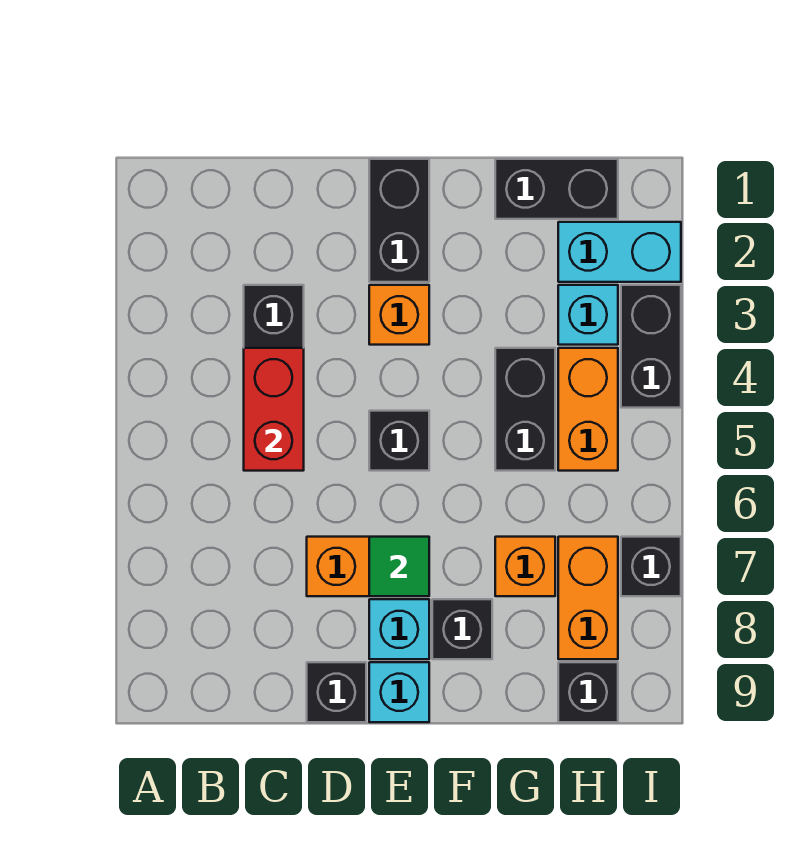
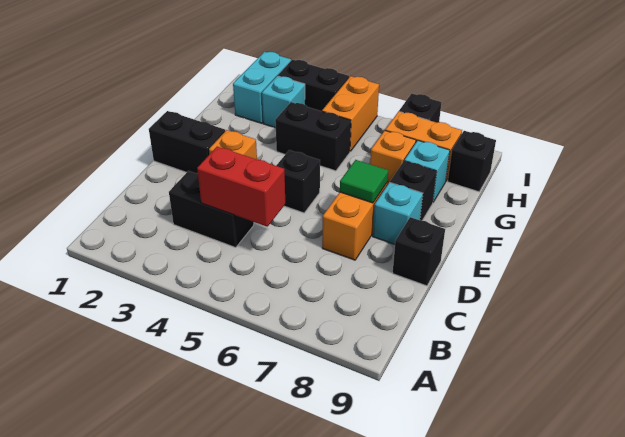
cyan 1x1 brick [369,662,429,722] -> cyan 1x1 brick moved to [404,140,450,202]
black 1x2 brick [495,159,618,219] -> none
orange 1x2 brick [558,348,618,471] -> orange 1x2 brick turned to [322,76,379,151]

